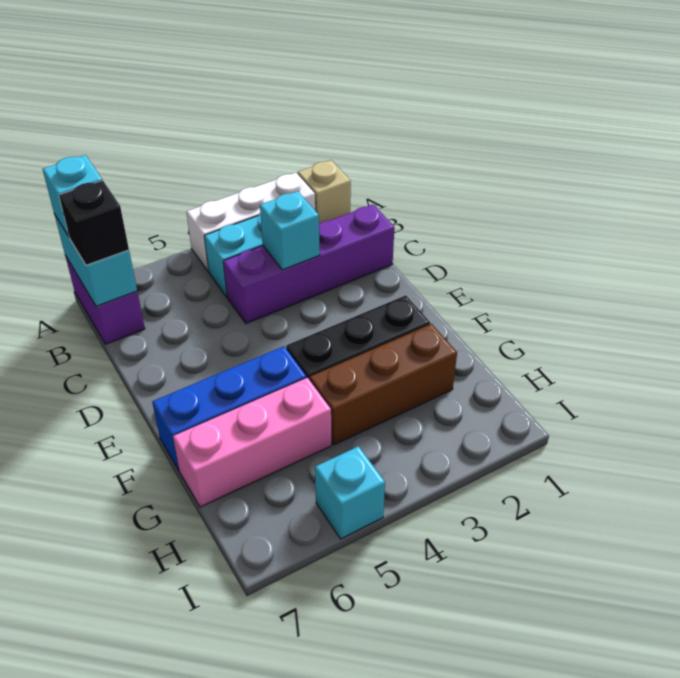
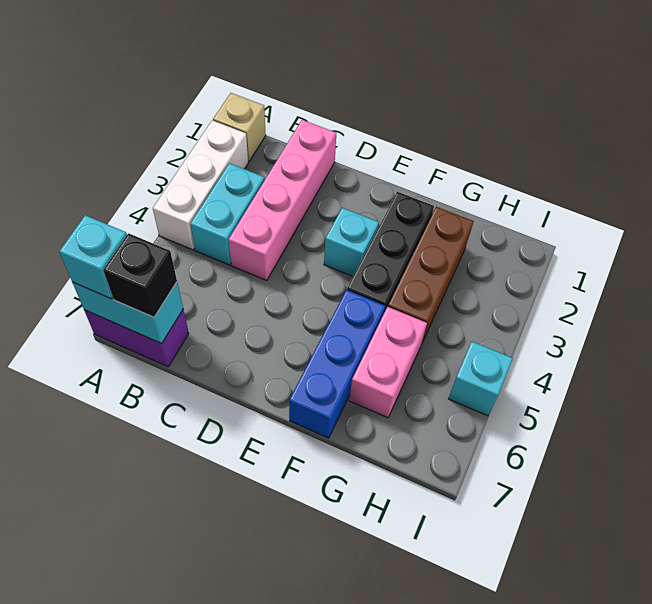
purple 1x4 brick [223,204,394,323] -> pink 1x4 brick [229,120,336,281]
cyan 1x1 brick [260,191,320,270] -> cyan 1x1 brick moved to [324,208,379,276]
pink 1x3 brick [173,378,331,507] -> pink 1x2 brick [349,307,427,418]

